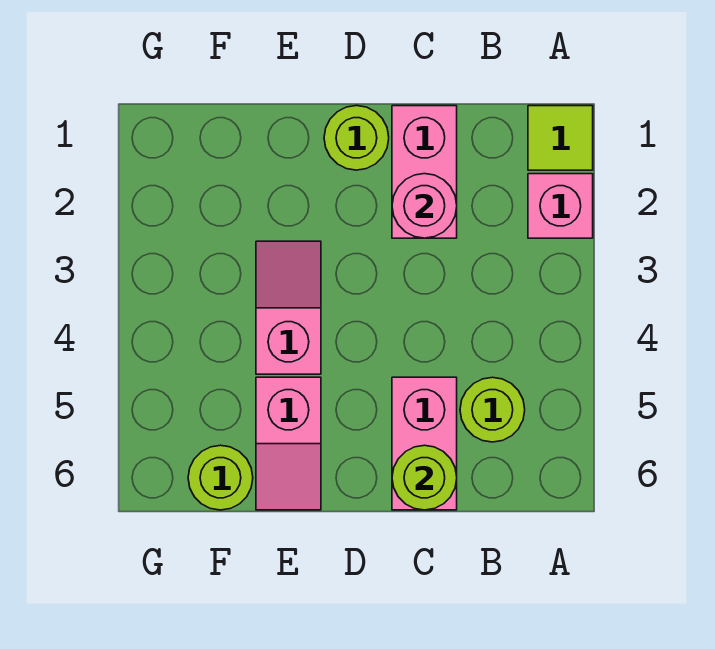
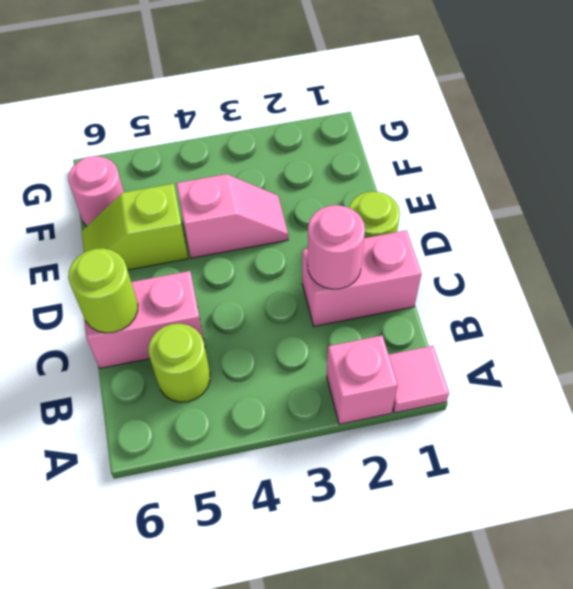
lime 1x1 tile [528,106,593,170] -> pink 1x1 tile [389,346,449,413]
pink 1x2 slope [256,377,321,510] -> lime 1x2 slope [82,184,188,270]
lime 1x1 round brick [188,445,253,510] -> pink 1x1 round brick [68,156,124,226]

